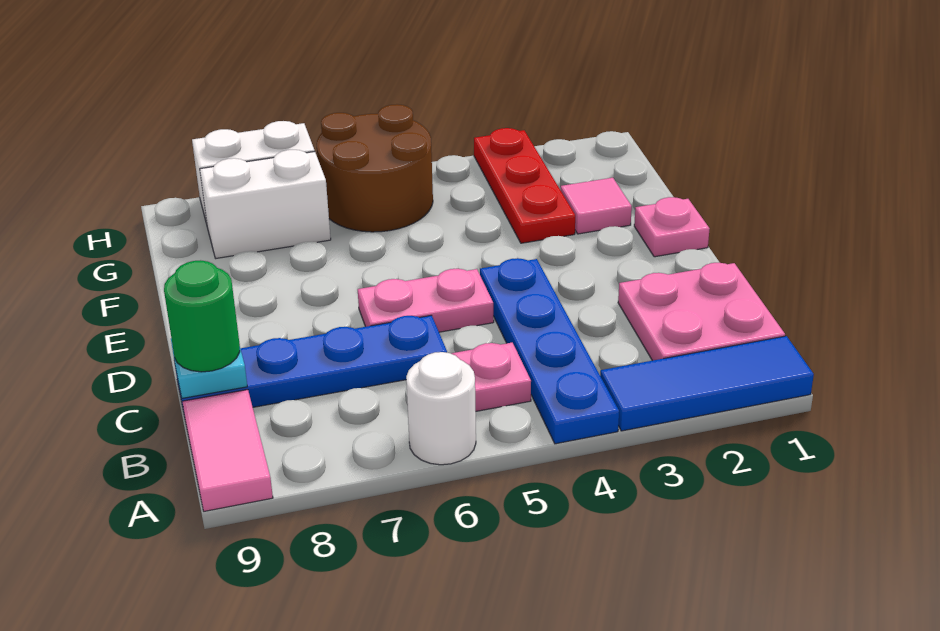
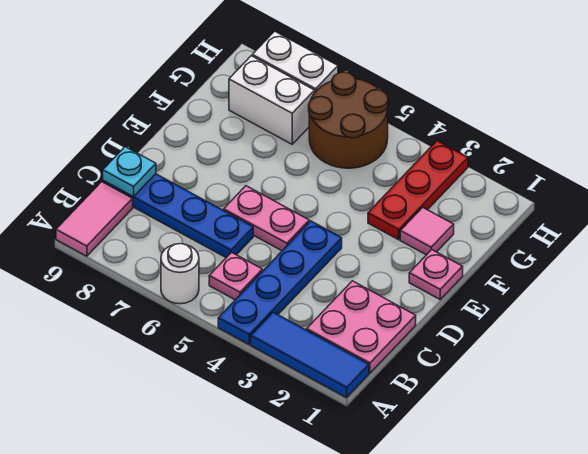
green 1x1 round brick [164,260,240,372] -> none

